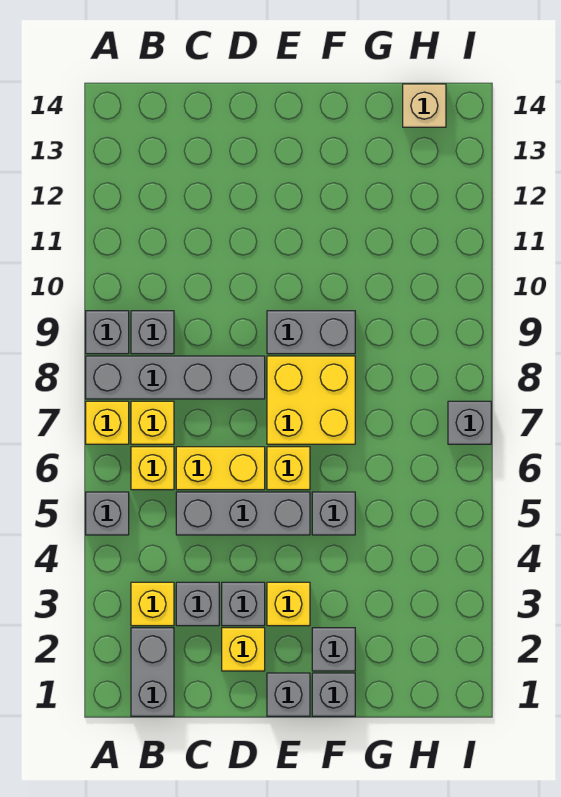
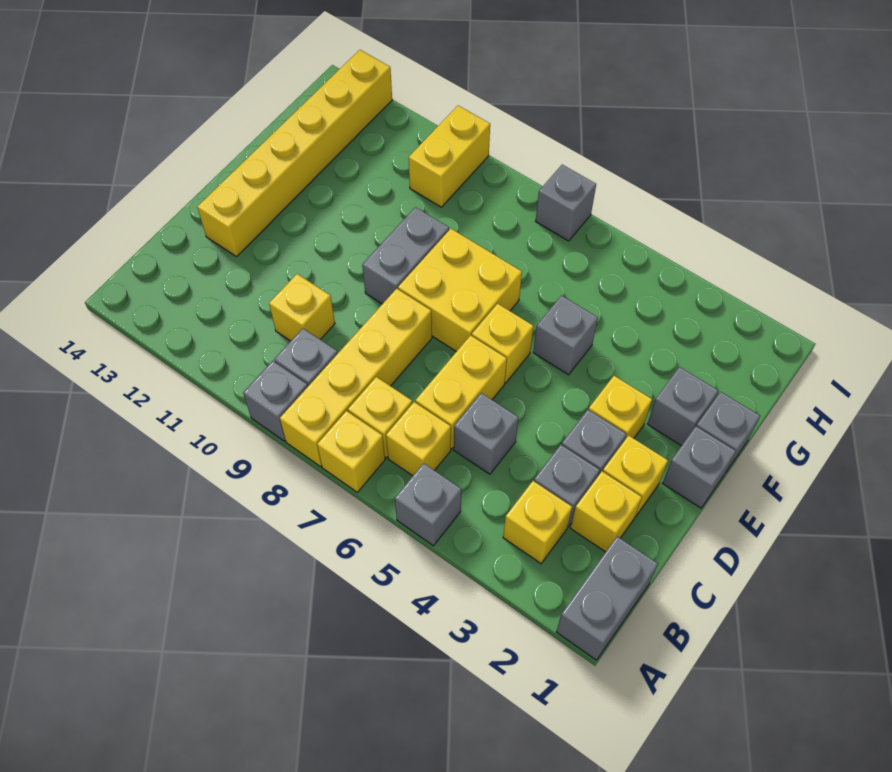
grey 1x4 brick [86,356,265,399] -> yellow 1x4 brick [280,288,432,467]
grey 1x2 brick [131,628,174,716] -> grey 1x2 brick turned to [556,537,658,660]
none -> yellow 1x1 brick [571,471,642,552]
grey 1x3 brick [176,492,310,535] -> grey 1x1 brick [454,393,519,474]
none -> yellow 1x1 brick [269,274,335,341]
none -> yellow 1x6 brick [197,50,392,257]
none -> yellow 1x2 brick [409,106,490,207]
tan 1x1 brick [403,84,446,127] -> none

